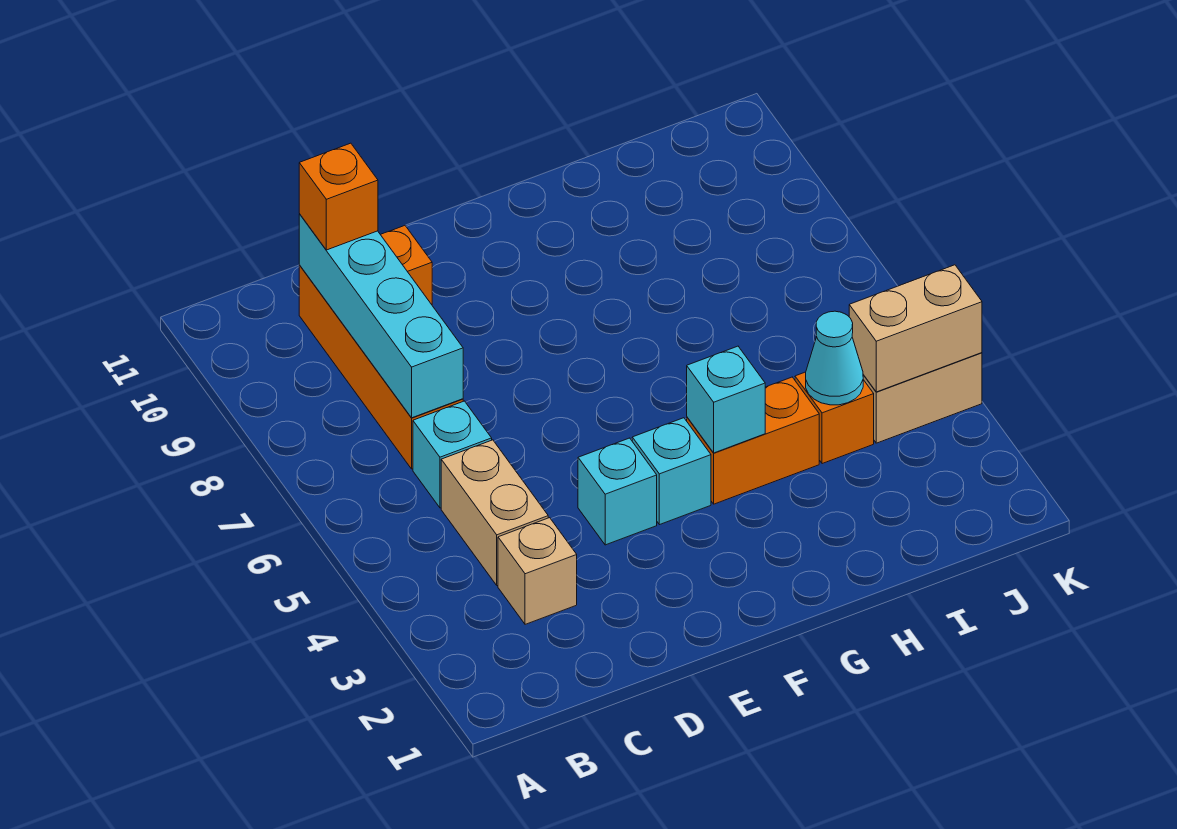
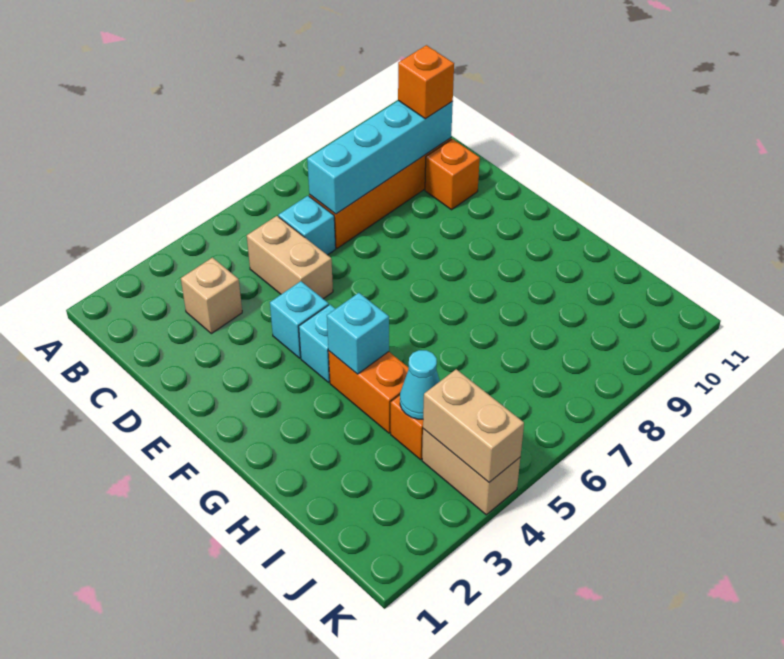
tan 1x2 brick [441,440,548,585] -> tan 1x2 brick turned to [247,216,333,299]

